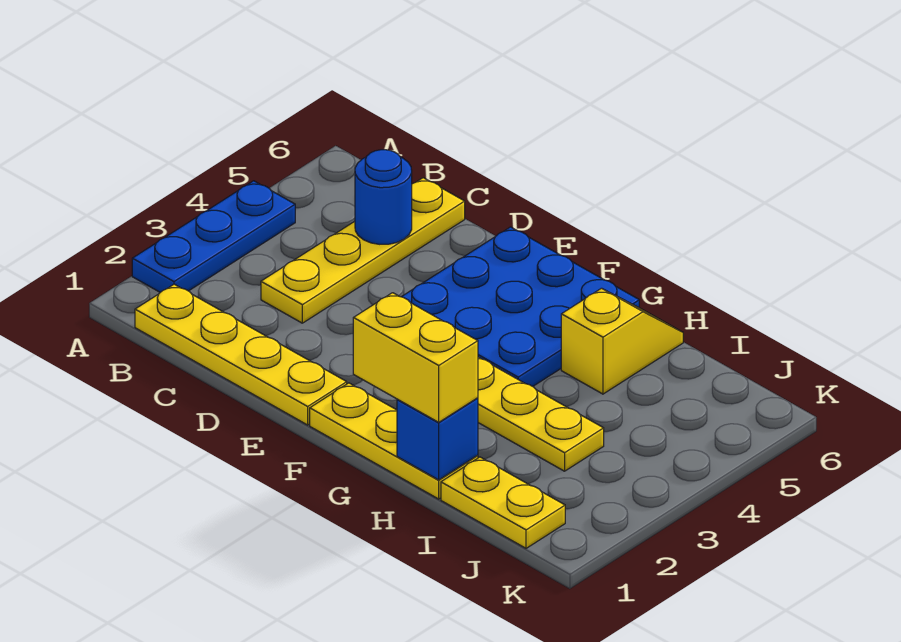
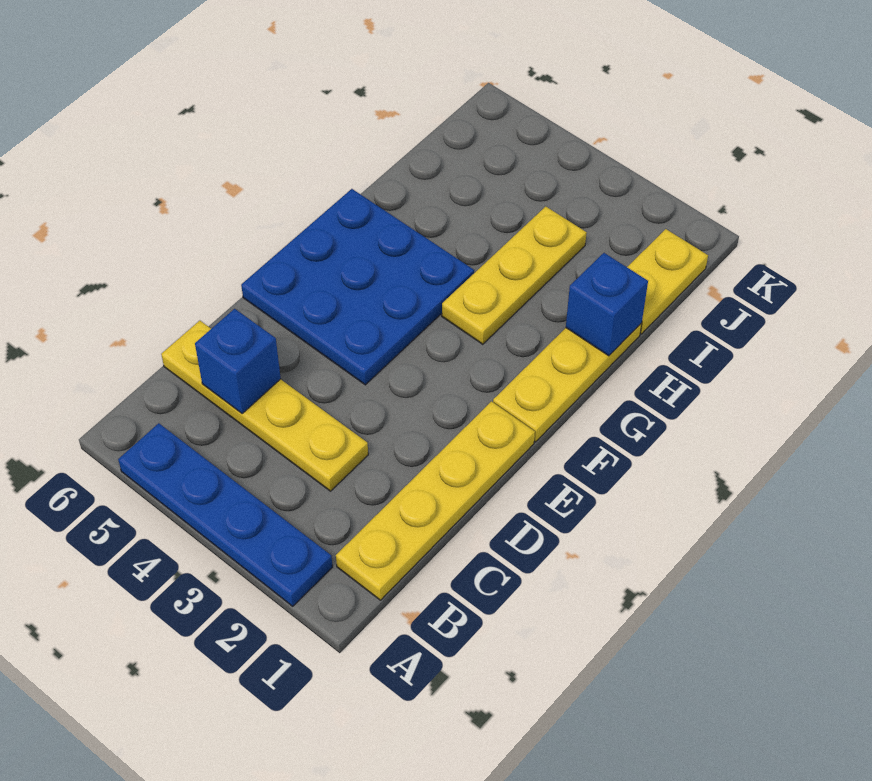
blue 1x3 plate [132,181,295,292] -> blue 1x4 plate [118,423,333,606]
blue 1x1 round brick [355,150,412,244] -> blue 1x1 brick [195,309,281,413]
yellow 1x2 brick [353,293,478,422] -> none
yellow 1x2 slope [561,288,683,394] -> none

